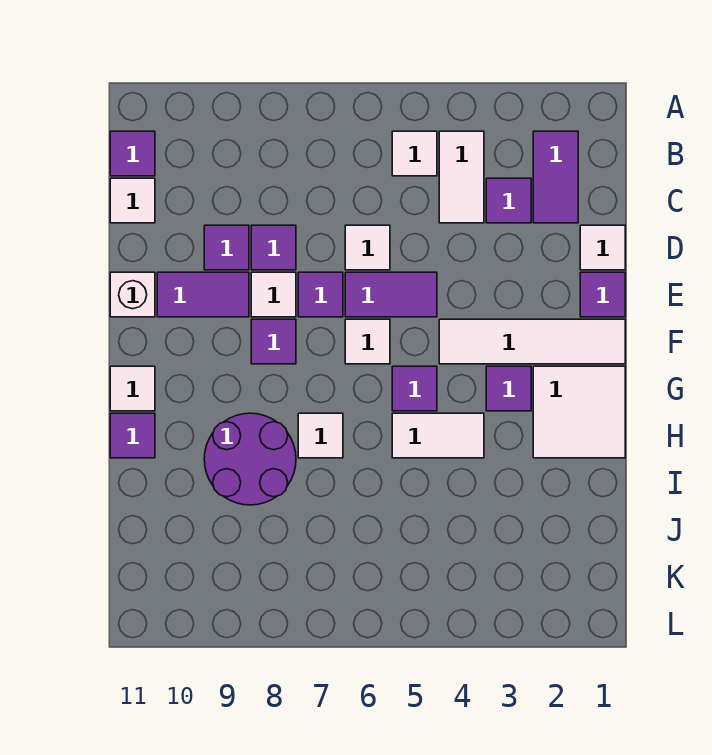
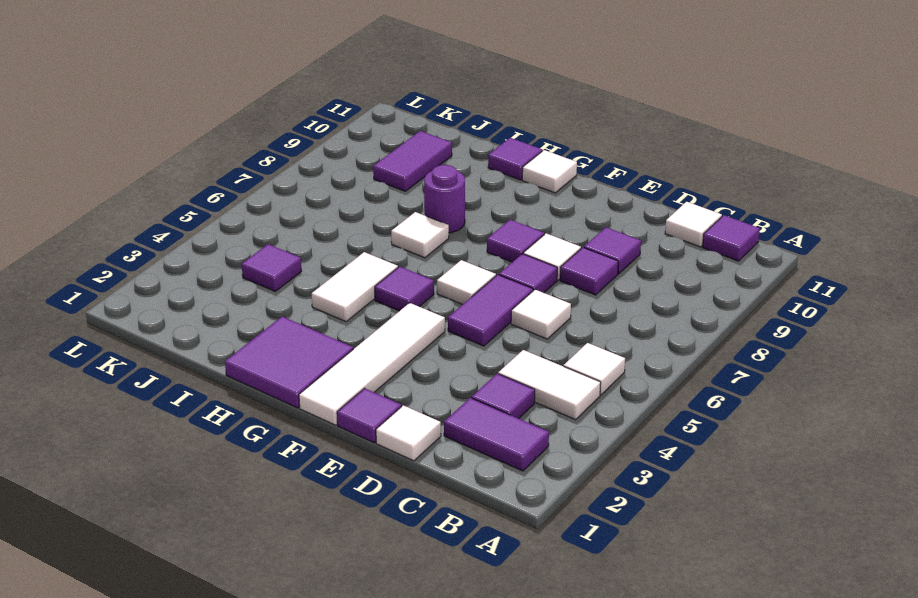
purple 1x2 tile [157,272,249,317] -> purple 1x2 tile moved to [373,131,452,191]
white 1x1 brick [110,272,155,317] -> none
white 2x2 tile [533,366,625,458] -> purple 2x2 tile [225,317,353,408]
purple 1x1 tile [486,366,531,411] -> purple 1x1 tile moved to [242,244,301,291]
purple 2x2 round brick [204,413,296,505] -> purple 1x1 round brick [424,165,465,233]

